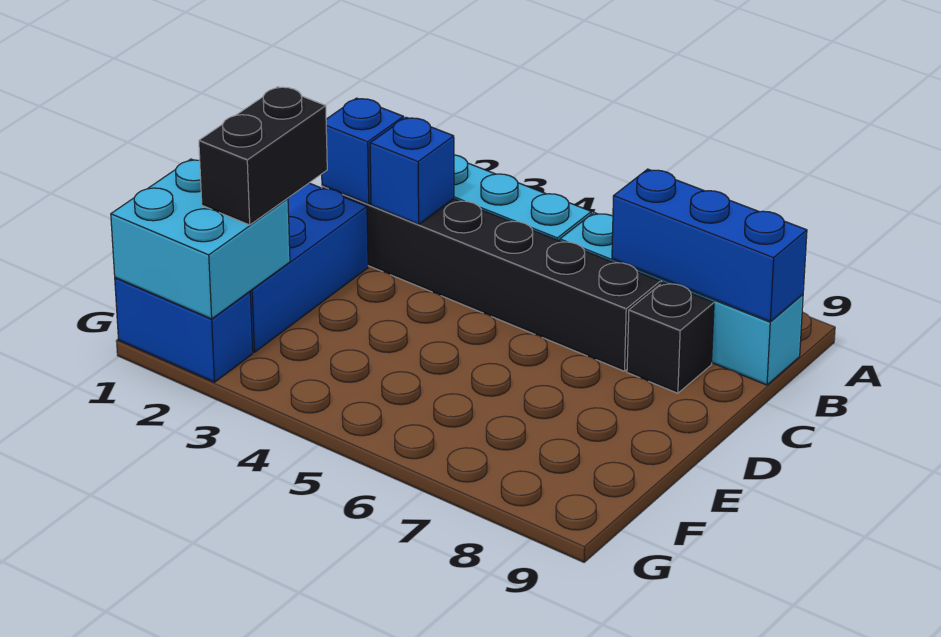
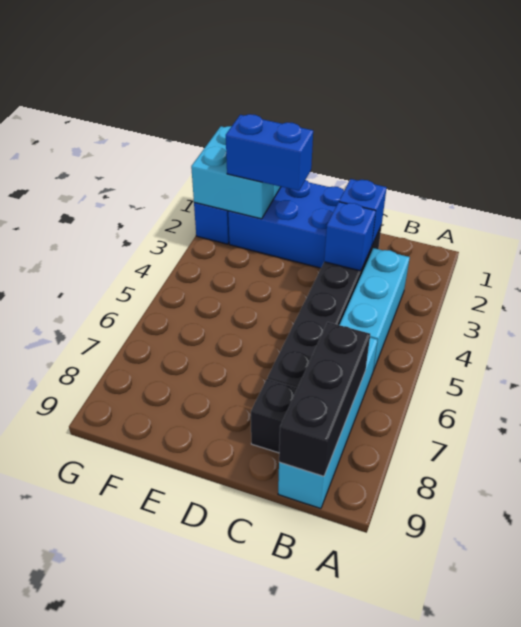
blue 1x3 brick [612,169,807,322] -> black 1x3 brick [279,322,370,476]
black 1x2 brick [199,87,327,225] -> blue 1x2 brick [226,114,313,191]

